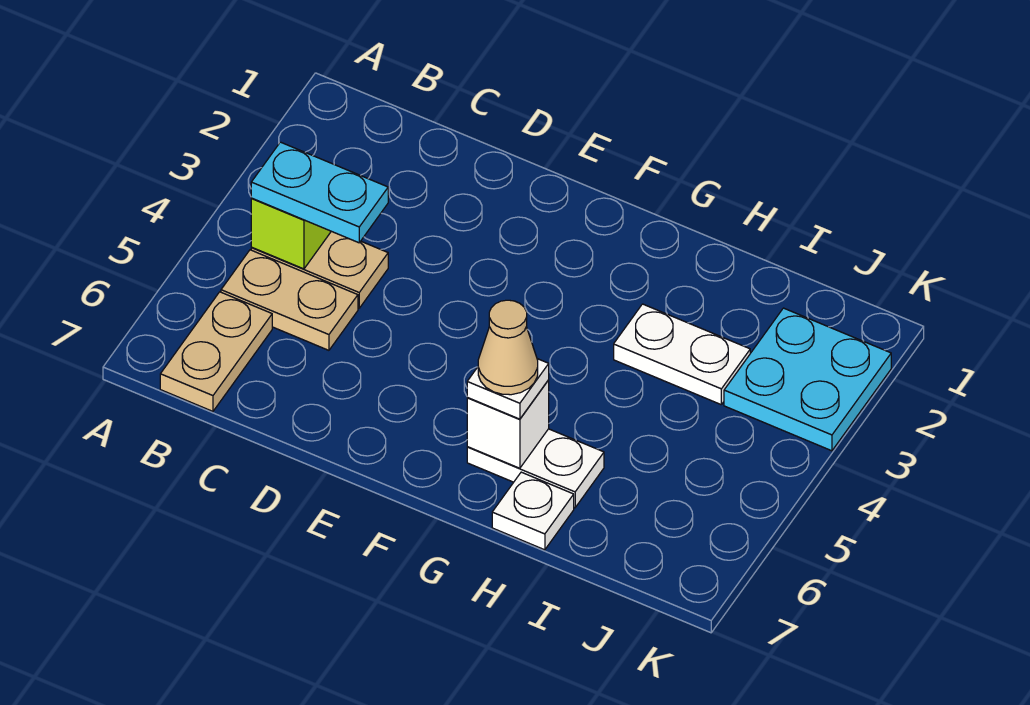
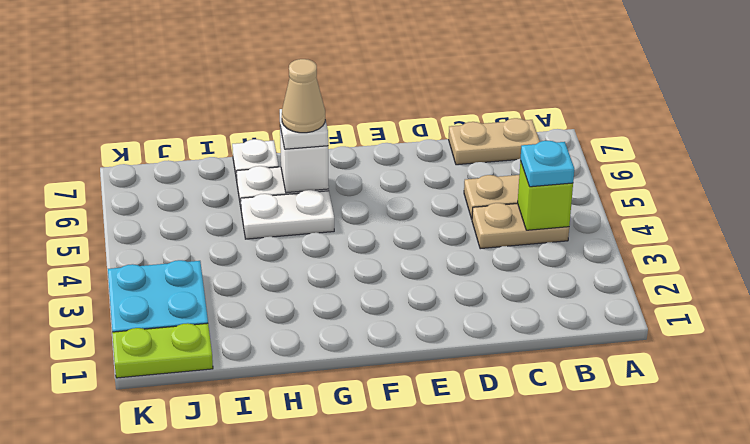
cyan 1x2 plate [251,142,388,243] -> cyan 1x1 plate [520,141,574,187]
tan 1x2 plate [160,292,272,411] -> tan 1x2 plate turned to [449,118,540,165]
white 1x2 plate [614,304,750,404] -> white 1x2 plate moved to [241,190,334,239]
none -> lime 1x2 plate [112,323,213,378]

